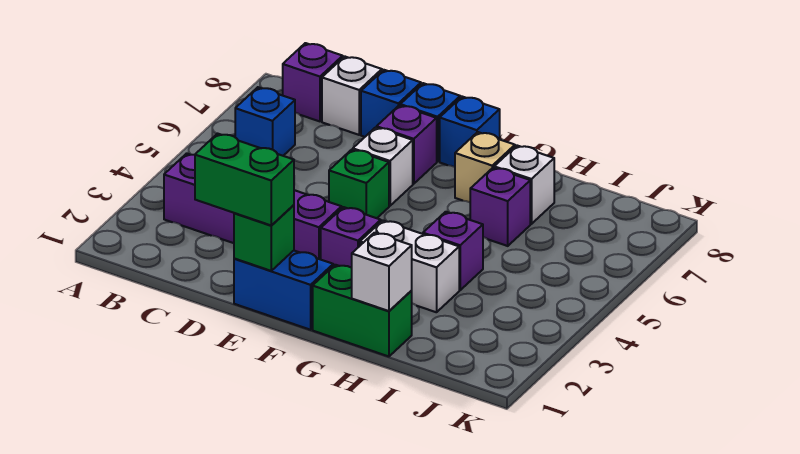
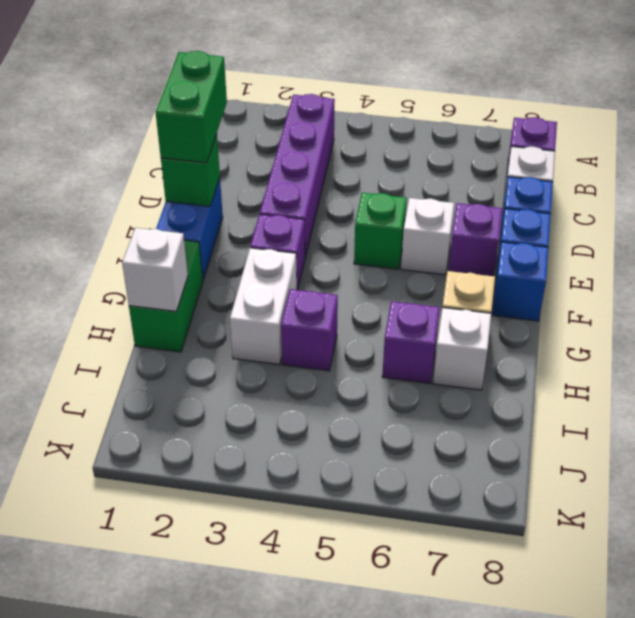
blue 1x1 brick [235,87,295,156] -> none

